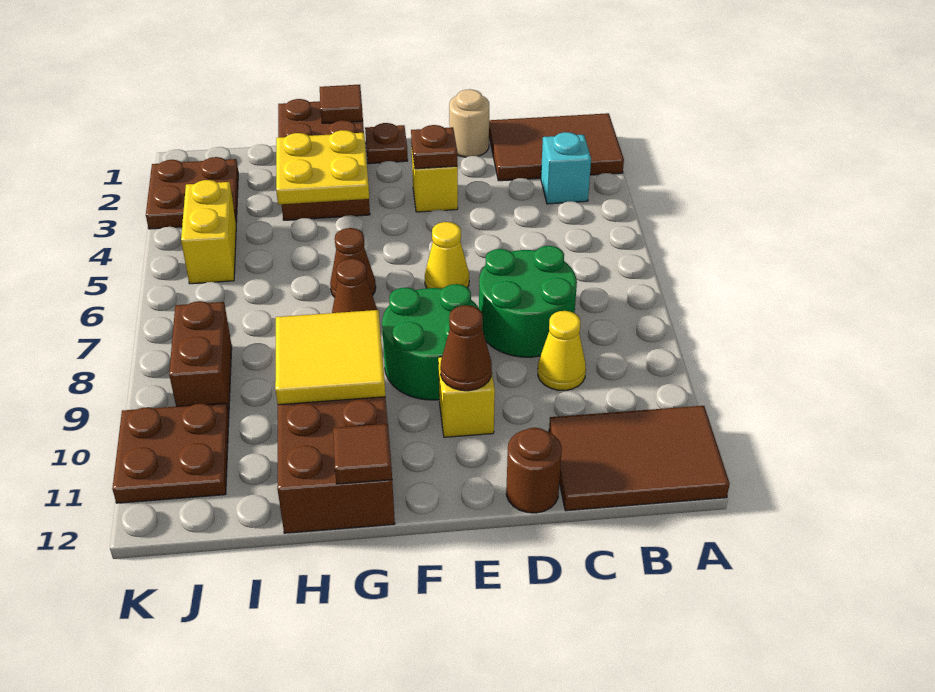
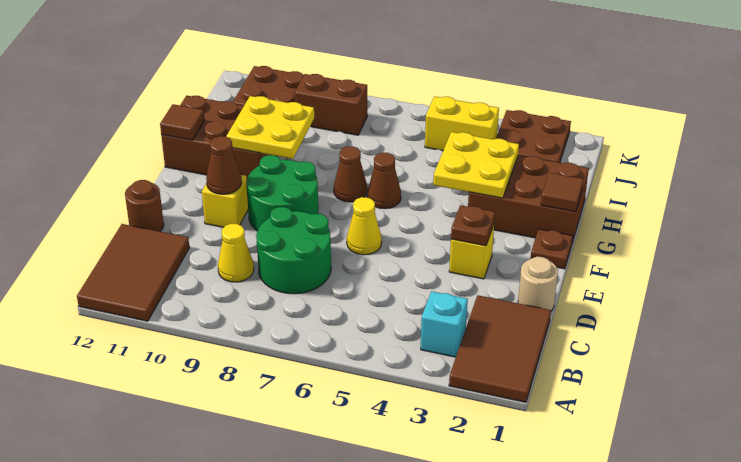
yellow 2x2 tile [275,310,385,405] -> yellow 2x2 plate [226,96,314,159]

